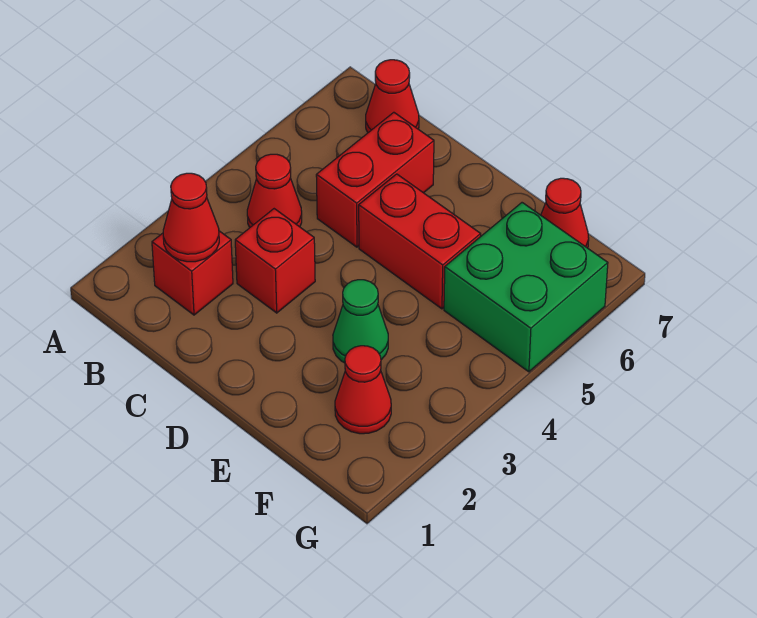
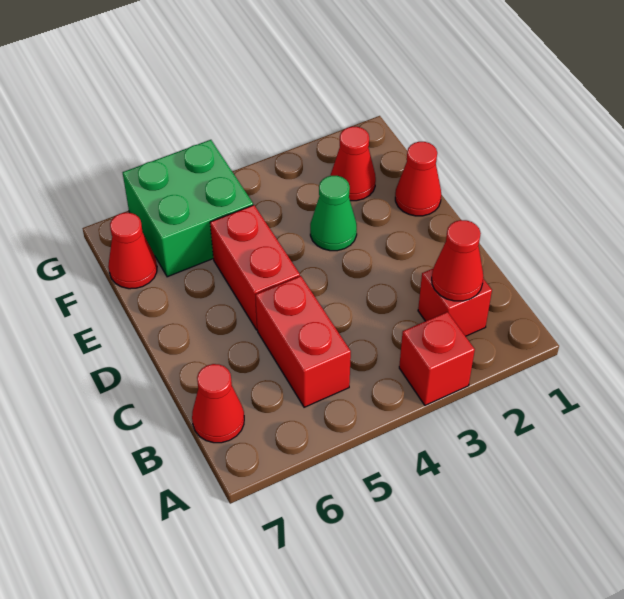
red 1x1 cone [247,154,302,228] -> red 1x1 cone moved to [395,142,441,216]
red 1x1 brick [235,209,315,313] -> red 1x1 brick moved to [399,312,475,405]
red 1x2 brick [316,112,434,247] -> red 1x2 brick turned to [256,276,351,407]

